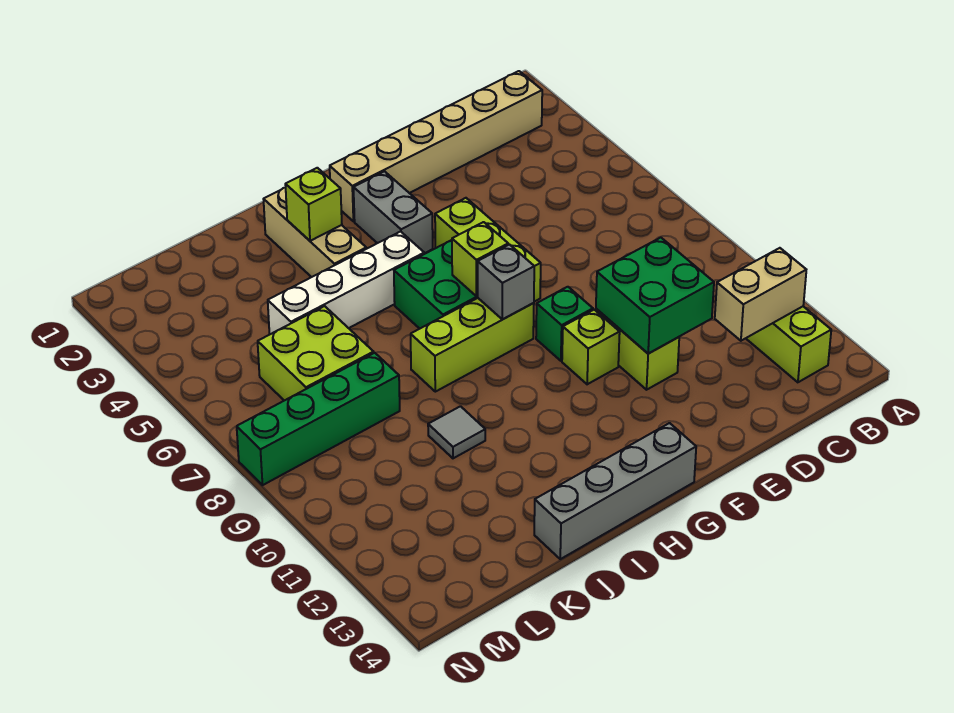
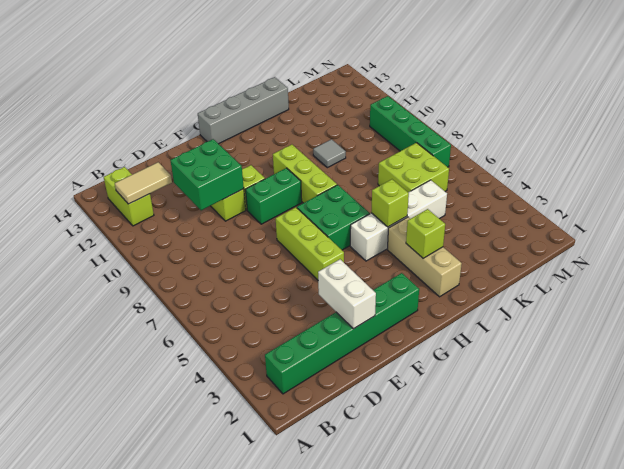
tan 1x6 brick [330,71,542,221] -> green 1x6 brick [265,273,419,394]
tan 1x2 brick [715,248,806,341] -> tan 1x2 tile [115,162,172,204]
none -> white 1x2 brick [318,259,376,329]
green 1x1 brick [536,287,593,361] -> green 1x2 brick [245,168,302,224]
grey 1x2 brick [354,171,433,253] -> none
lime 1x1 brick [452,222,508,296] -> lime 1x1 brick moved to [371,179,409,227]
lime 1x3 brick [411,298,534,392] -> lime 1x3 brick turned to [273,145,337,203]
grey 1x1 brick [478,245,534,319] -> none
green 1x4 brick [237,353,400,485] -> green 1x4 brick turned to [370,96,451,167]

